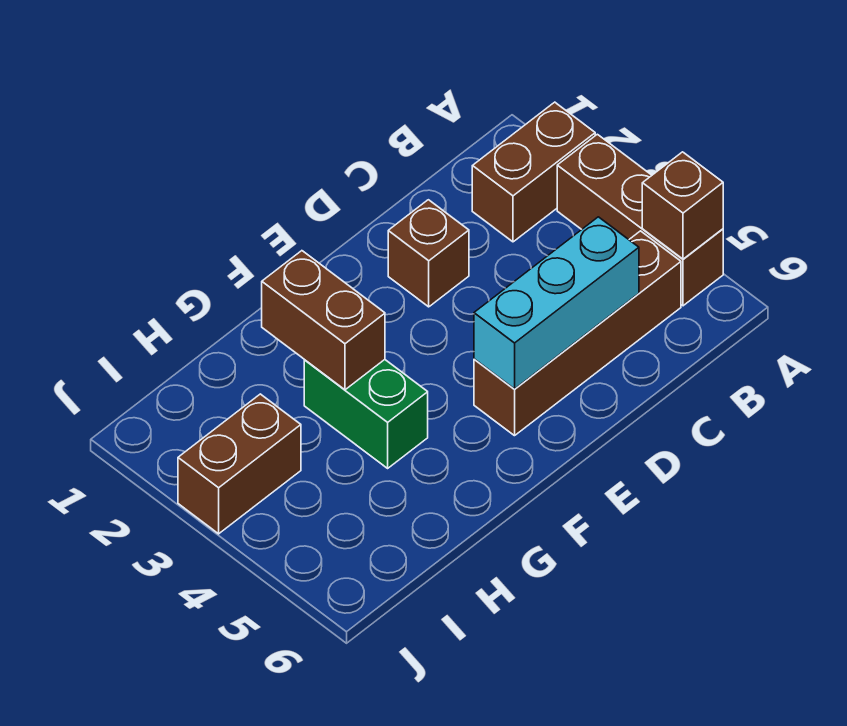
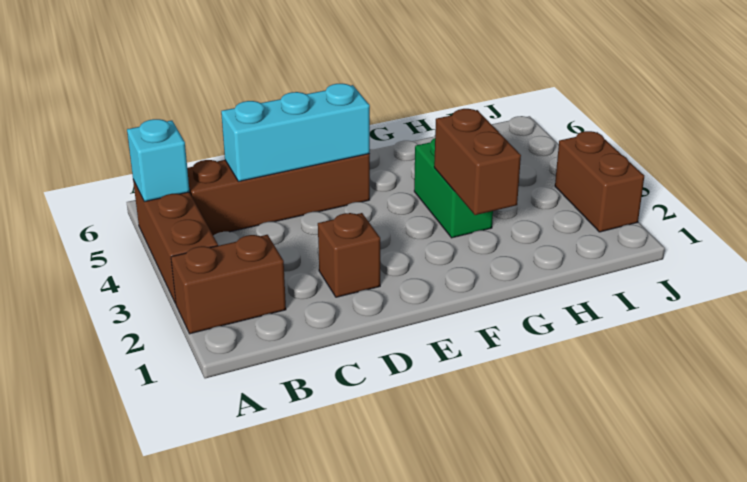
brown 1x1 brick [642,152,723,259] -> cyan 1x1 brick [127,119,190,202]
brown 1x2 brick [178,394,301,534] -> brown 1x2 brick turned to [555,131,644,232]

